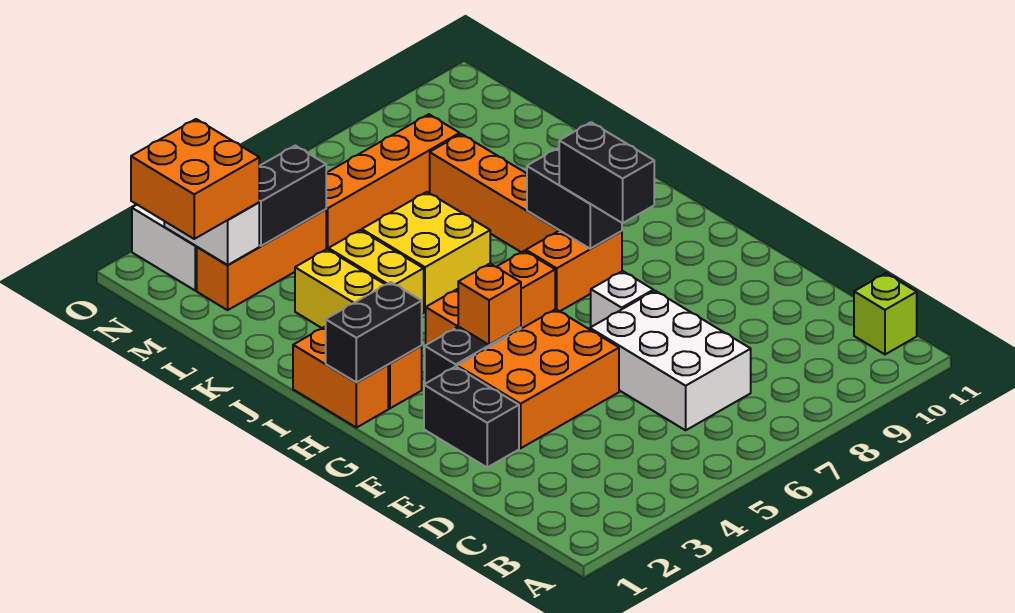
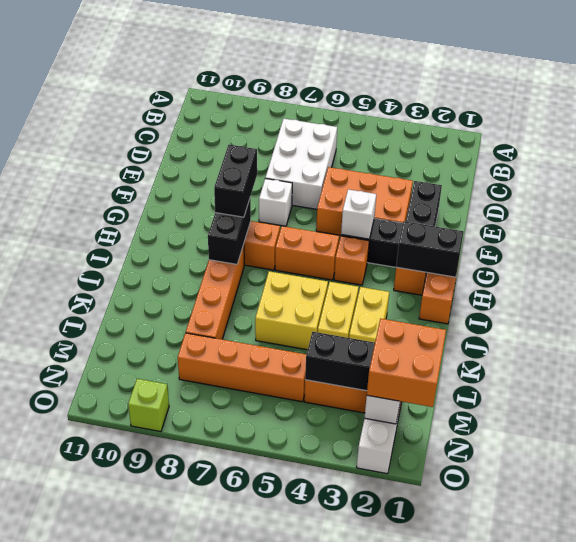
lime 1x1 brick [854,273,917,354] -> lime 1x1 brick moved to [128,379,169,432]
orange 1x1 brick [458,264,521,345] -> white 1x1 brick [341,189,376,239]

